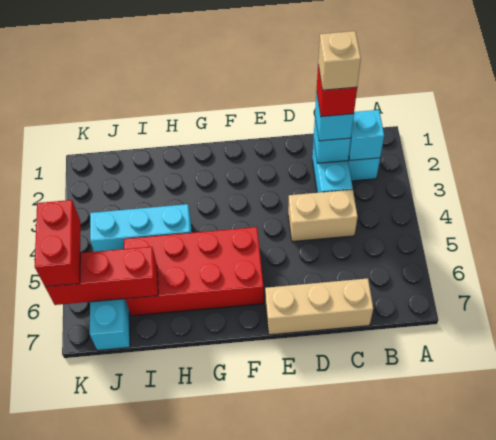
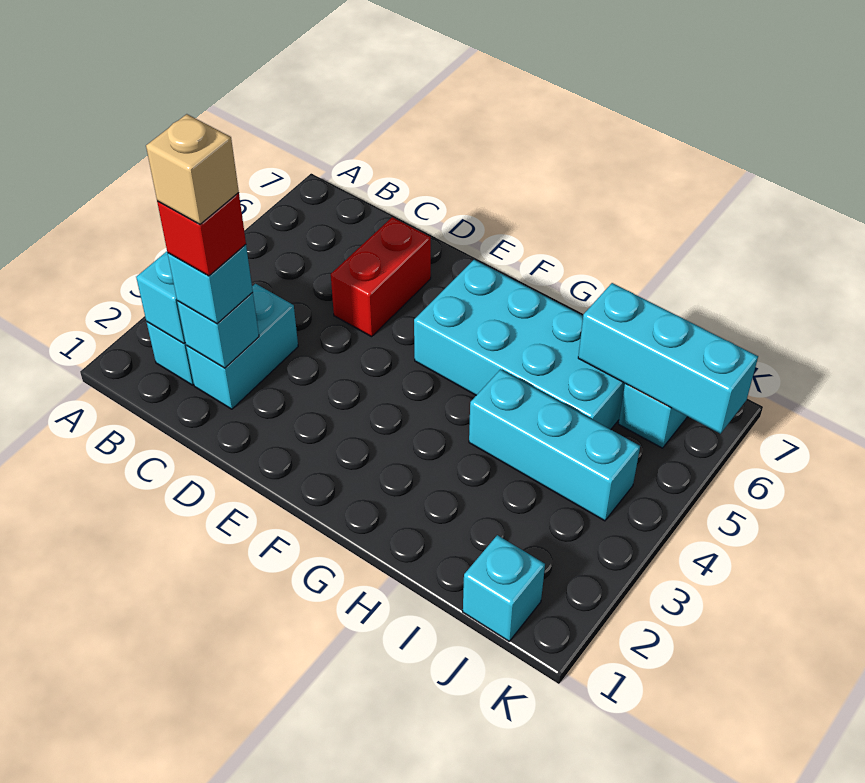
tan 1x2 brick [288,190,358,242] -> none
tan 1x3 brick [265,278,373,335] -> none
red 2x4 brick [124,227,264,316] -> cyan 2x4 brick [414,260,625,430]
red 1x3 brick [45,247,158,305] -> cyan 1x3 brick [578,283,758,434]
none -> cyan 1x1 brick [463,535,545,641]
red 1x2 brick [35,200,81,287] -> red 1x2 brick moved to [331,217,431,337]

